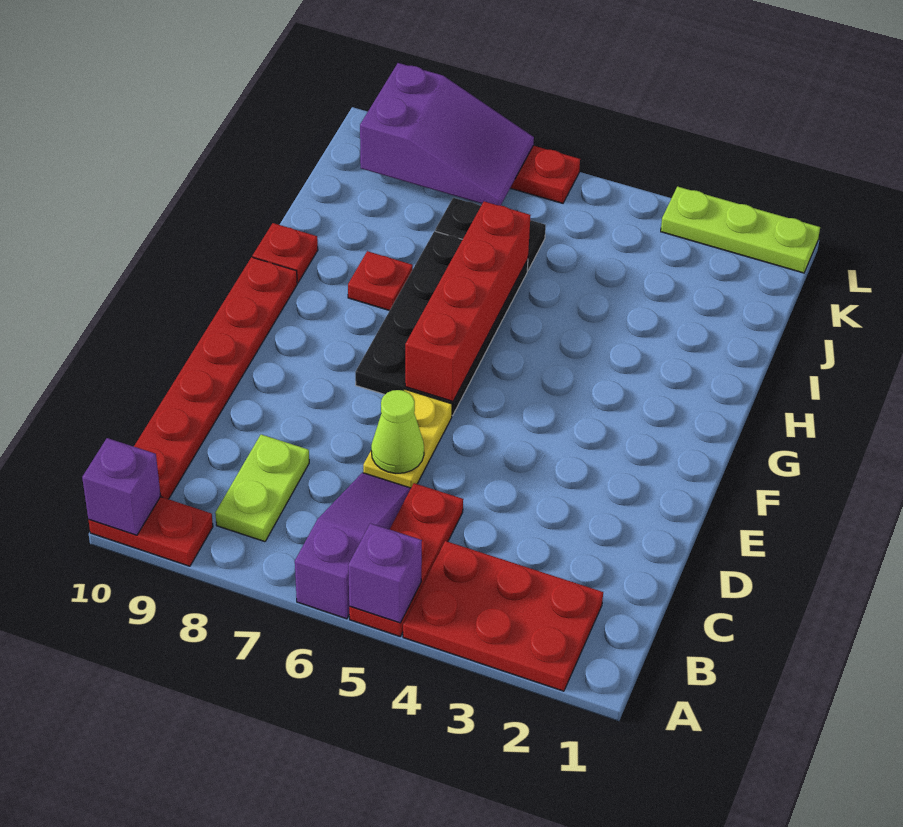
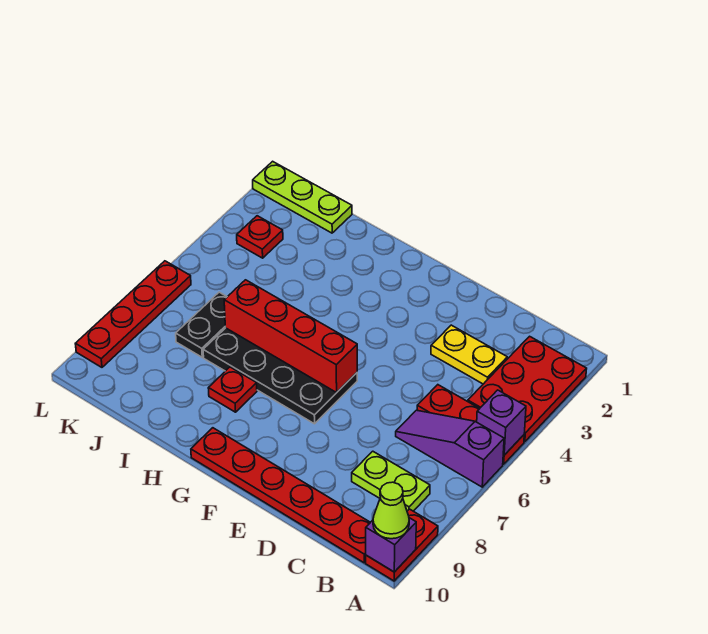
yellow 1x2 plate [363,389,452,488] -> yellow 1x2 plate moved to [431,325,507,384]
lime 1x1 cone [371,390,424,473] -> lime 1x1 cone moved to [373,482,409,539]
red 1x1 plate [252,223,318,283] -> red 1x1 plate moved to [237,216,283,258]
purple 2x3 slope [360,63,534,206] -> none
lime 1x3 plate [661,187,820,273] -> lime 1x3 plate turned to [253,161,352,233]

